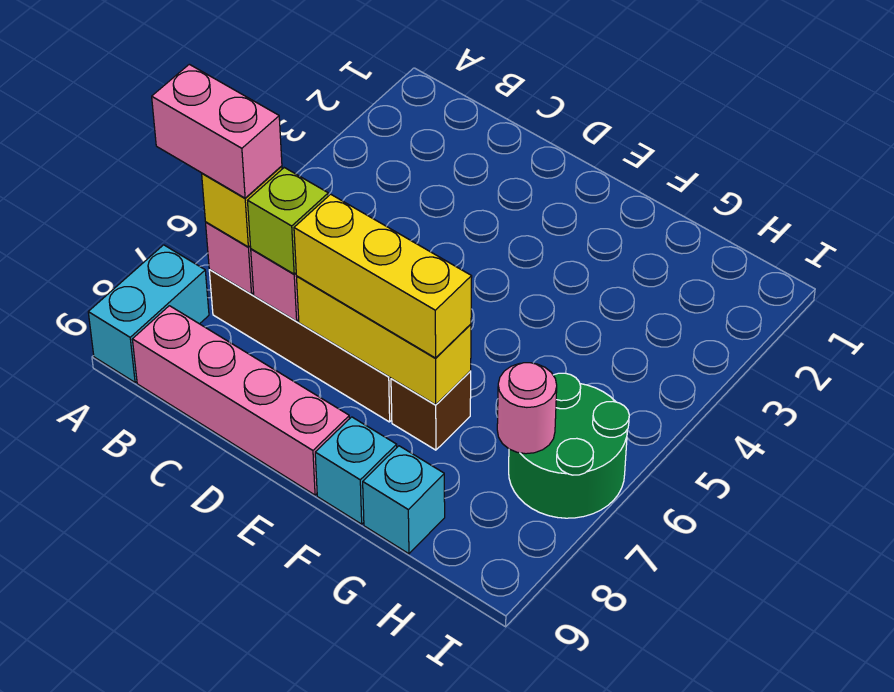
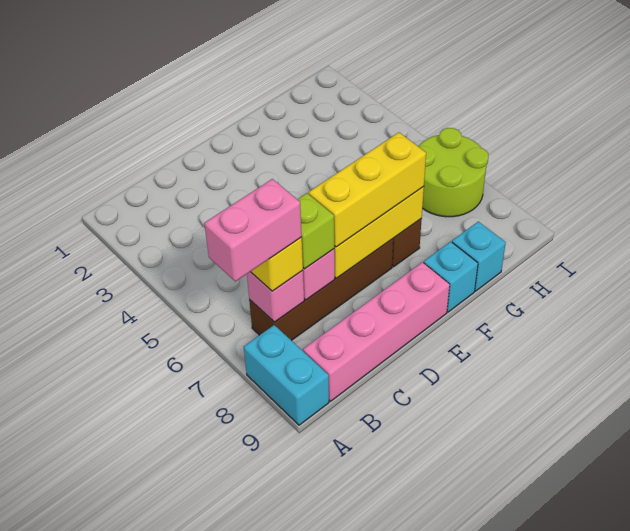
green 2x2 round brick [509,373,629,518] -> lime 2x2 round brick [418,128,488,217]
pink 1x1 round brick [497,363,557,454] -> none

